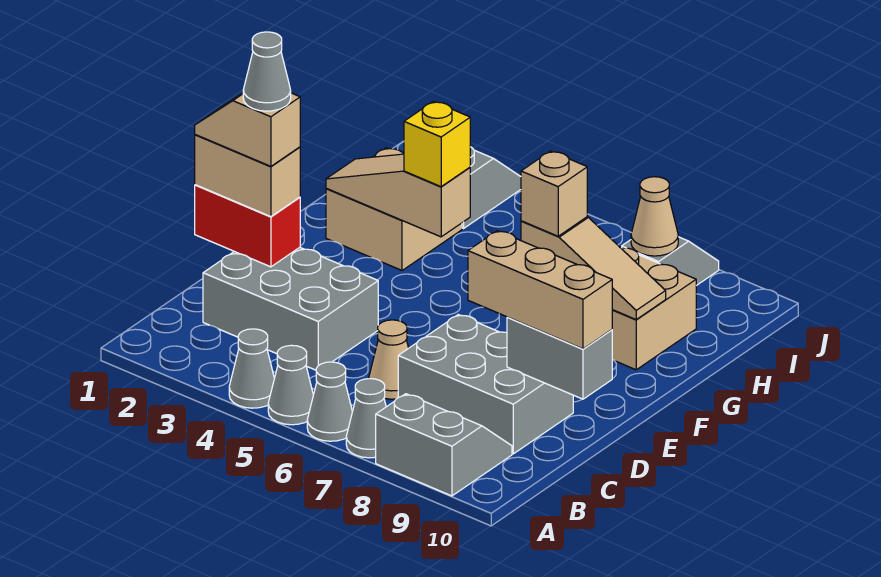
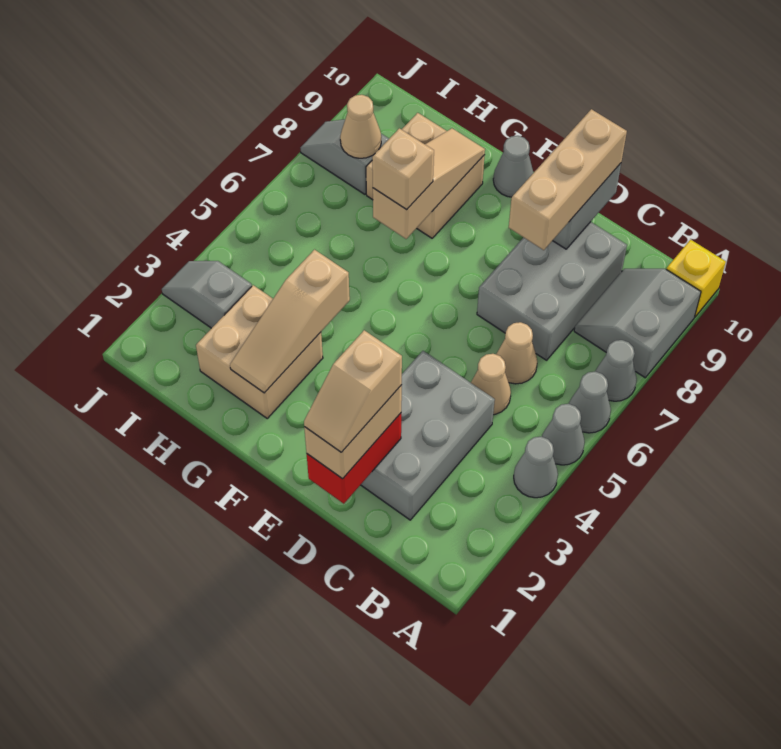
none -> tan 1x1 cone [471,354,511,415]
grey 1x1 cone [243,32,291,111] -> grey 1x1 cone moved to [493,136,533,197]
yellow 1x1 brick [404,101,470,187] -> yellow 1x1 brick moved to [666,240,726,317]

